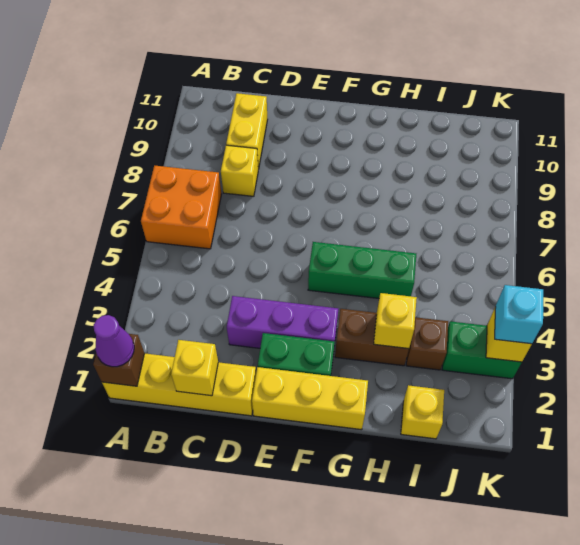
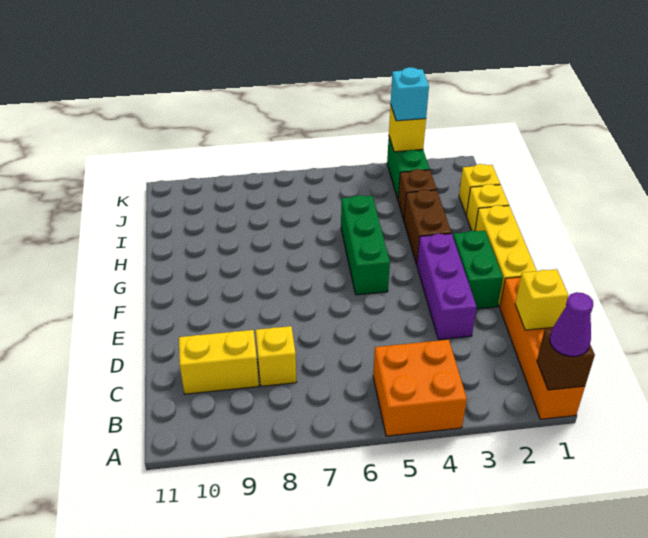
yellow 1x4 brick [102,353,256,416] -> orange 1x4 brick [500,277,585,419]
orange 2x2 brick [141,166,221,249] -> orange 2x2 brick moved to [373,340,467,436]
yellow 1x1 brick [374,293,417,349] -> yellow 1x1 brick moved to [466,184,509,231]

